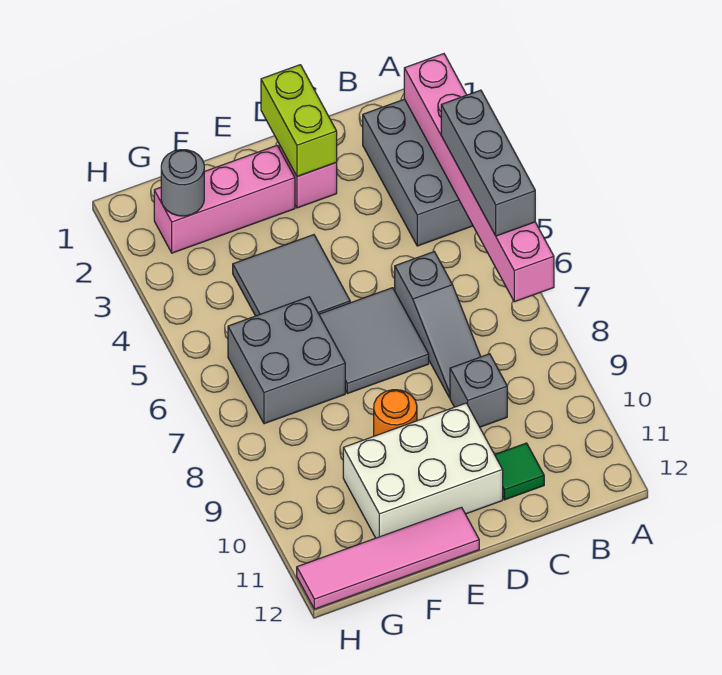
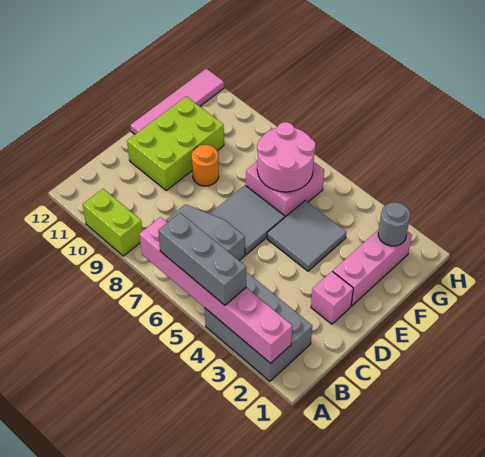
grey 1x1 brick [450,354,507,427] -> none
green 1x1 tile [495,443,544,500] -> none
lime 1x2 brick [261,65,337,177] -> lime 1x2 brick moved to [83,189,142,256]
white 2x3 brick [343,403,503,538] -> lime 2x3 brick [127,96,224,190]
grey 2x2 brick [228,297,345,424] -> pink 2x2 brick [246,161,324,217]
none -> pink 2x2 round brick [257,122,315,192]

